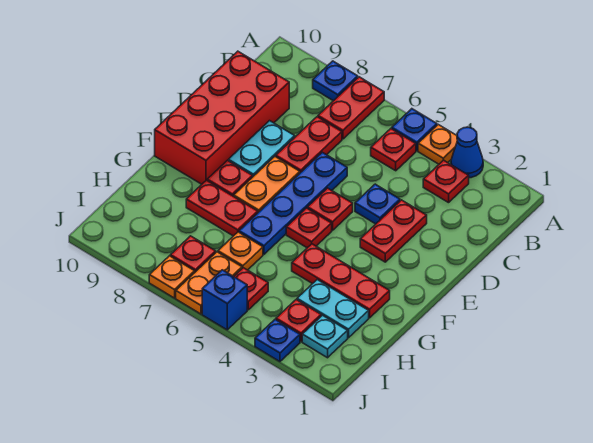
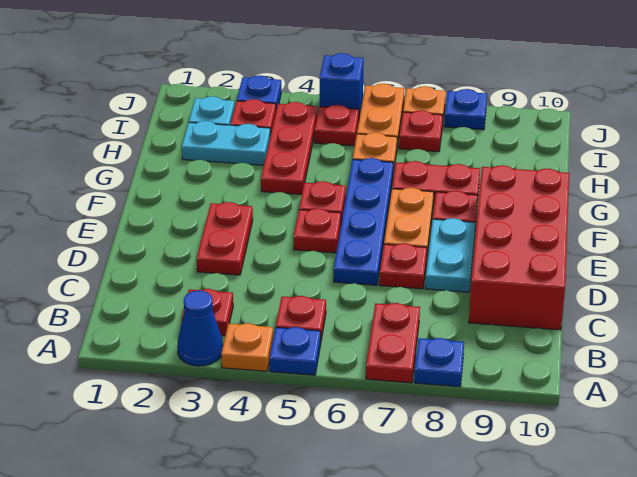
red 1x2 plate [276,117,342,173] -> red 1x1 plate [379,243,427,289]
blue 1x1 plate [355,184,400,224] -> blue 1x1 plate moved to [444,89,487,130]
red 1x3 plate [292,244,390,318] -> red 1x3 plate turned to [261,102,317,195]

